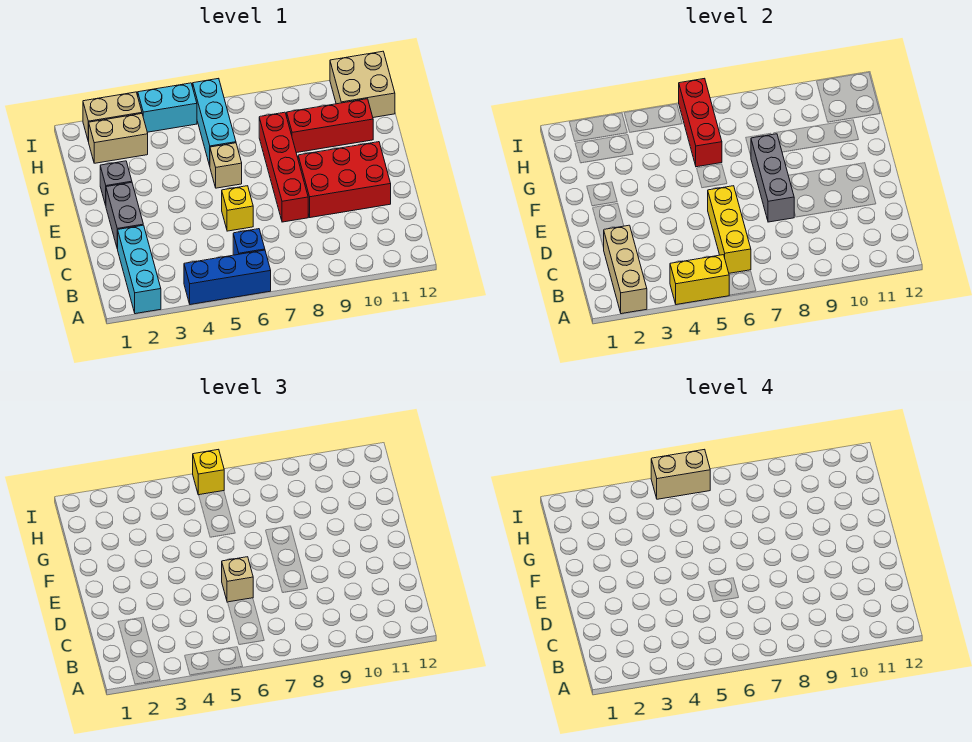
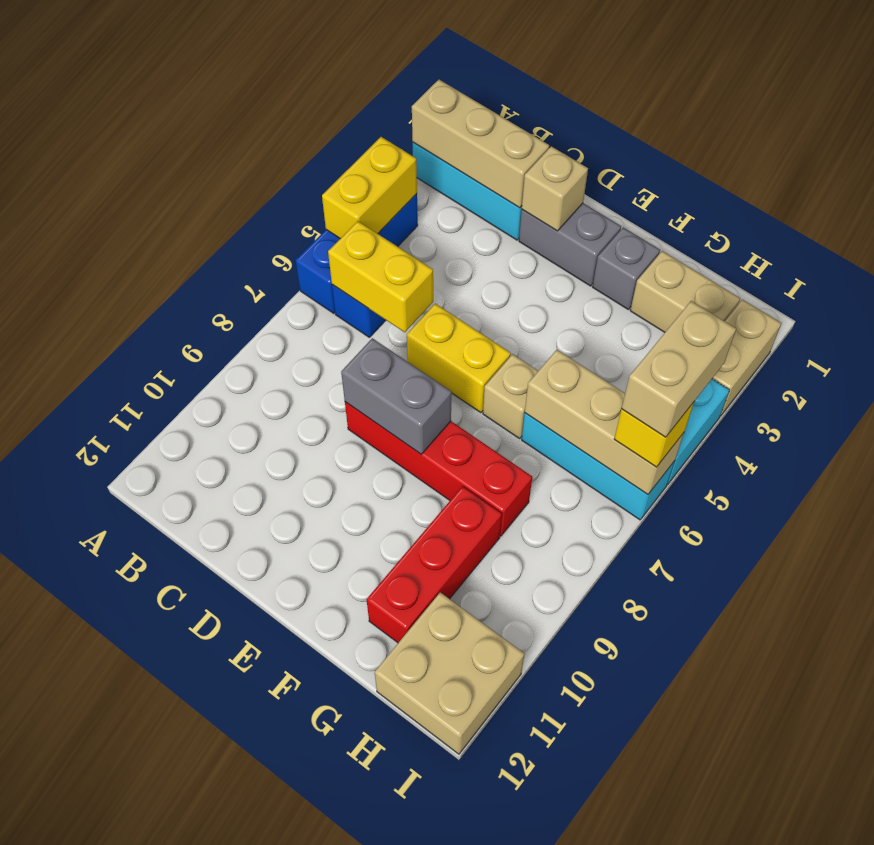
yellow 1x3 brick [708,186,751,273] -> yellow 1x2 brick [328,221,433,332]
yellow 1x1 brick [222,186,253,231] -> yellow 1x2 brick [407,304,511,413]
tan 1x1 brick [222,557,253,602] -> tan 1x1 brick moved to [522,146,588,231]
grey 1x3 brick [751,134,794,222] -> grey 1x2 brick [341,338,452,454]
red 2x3 brick [298,142,391,218] -> none
red 1x3 brick [679,78,722,167] -> tan 1x3 brick [525,350,684,494]
tan 1x2 brick [89,114,148,163] -> tan 1x2 brick turned to [630,251,740,332]

